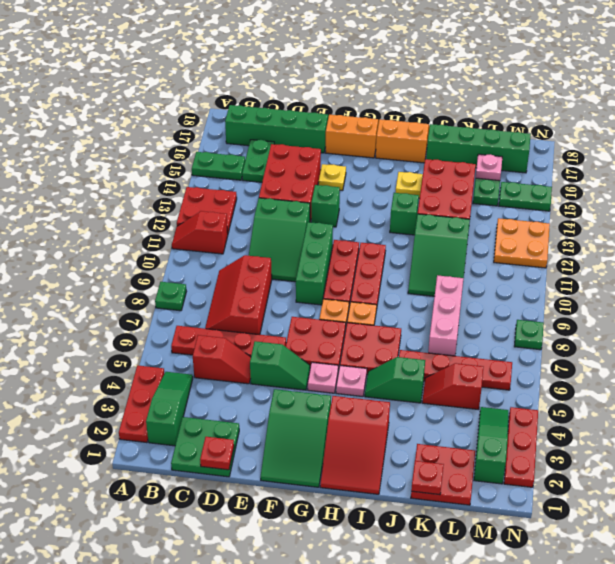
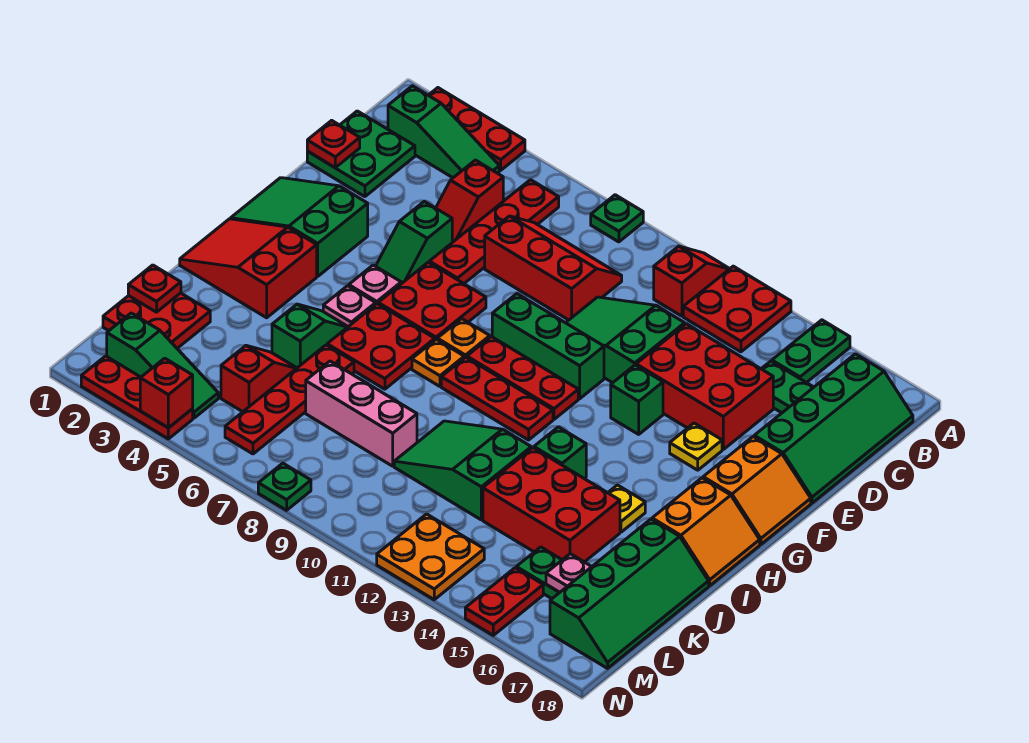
green 1x2 plate [499,182,552,211] -> red 1x2 plate [465,568,543,635]
none -> red 1x1 brick [140,358,193,428]

